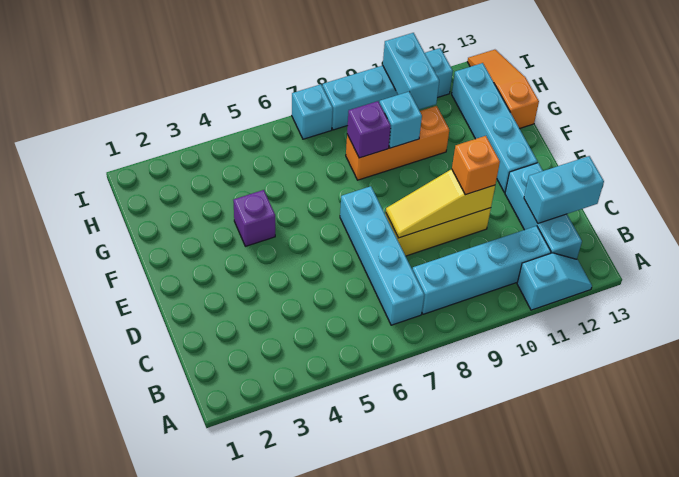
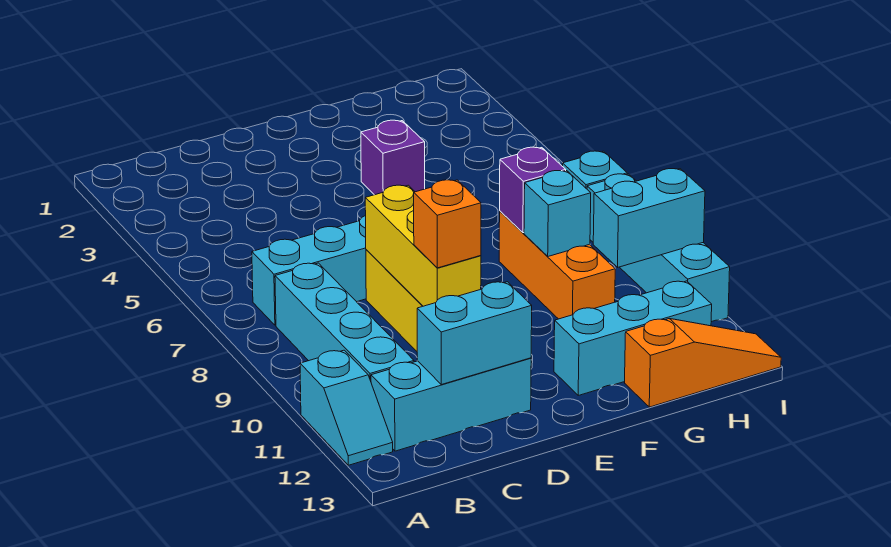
cyan 1x2 brick [524,156,604,223] -> cyan 1x2 brick turned to [417,282,532,385]
yellow 1x3 slope [386,169,495,238] -> yellow 1x3 brick [365,185,481,306]
cyan 1x4 brick [452,63,538,193] -> cyan 1x3 brick [554,281,712,395]

